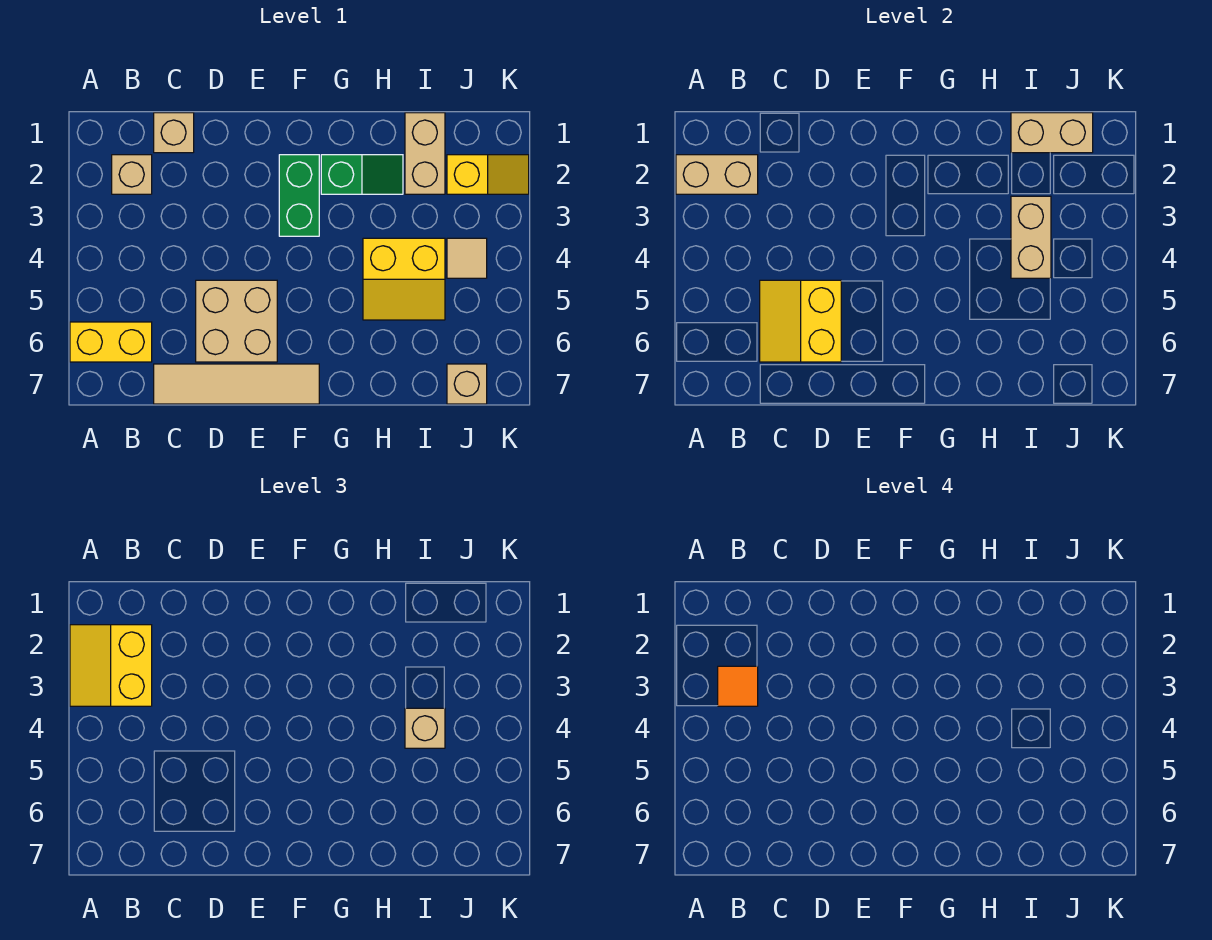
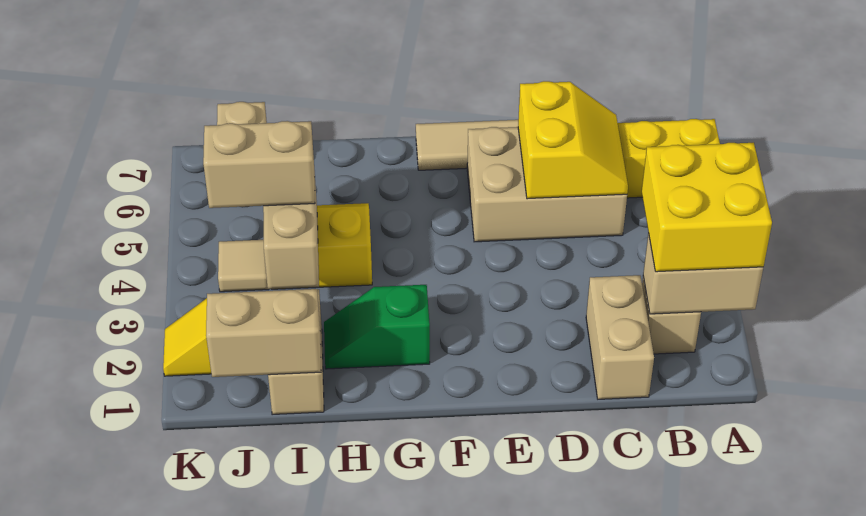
yellow 2x2 slope [70,625,152,706] -> yellow 2x2 brick [642,143,772,272]
orange 1x1 tile [718,666,758,706] -> none
tan 1x1 brick [154,113,194,153] -> tan 1x2 brick [586,275,654,399]
tan 2x2 brick [196,280,277,362] -> tan 2x3 brick [467,127,627,242]
green 1x2 brick [279,155,319,236] -> none
tan 1x1 brick [405,708,445,748] -> tan 1x2 brick [203,121,315,208]

